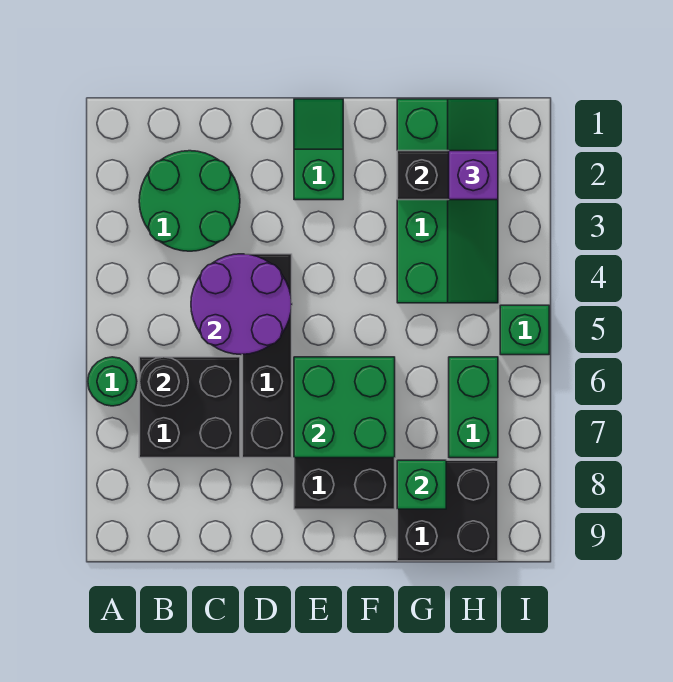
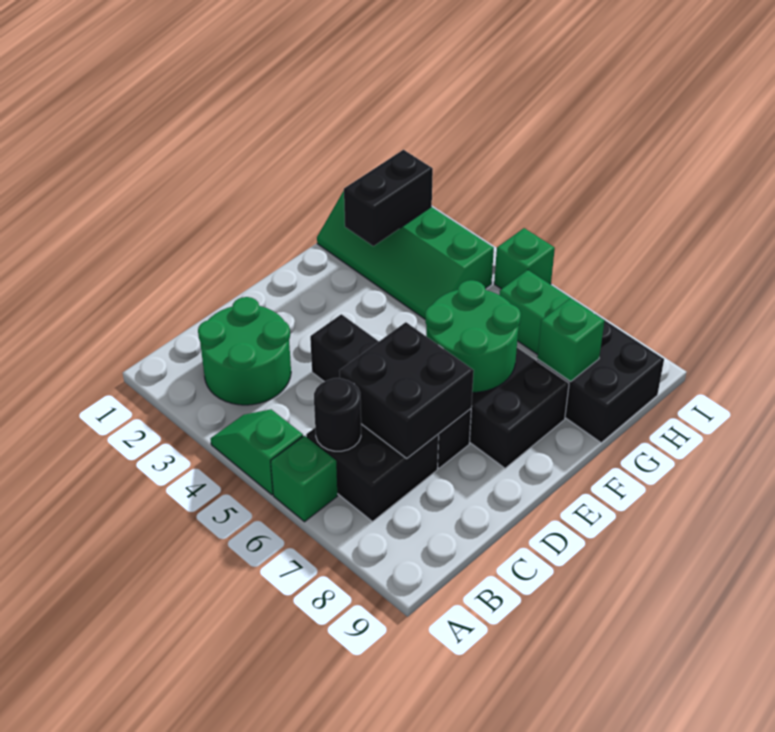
green 1x1 round brick [88,357,137,406] -> green 1x1 brick [271,436,337,522]
purple 2x2 round brick [191,254,292,355] -> none
none -> black 2x2 brick [339,322,474,458]
green 1x2 slope [294,99,343,200] -> green 1x2 slope moved to [211,409,303,495]
green 2x2 brick [294,357,395,458] -> green 2x2 round brick [425,280,521,392]
green 2x4 slope [397,99,498,303] -> green 2x4 slope turned to [317,191,494,319]
purple 1x1 brick [449,151,498,200] -> none

